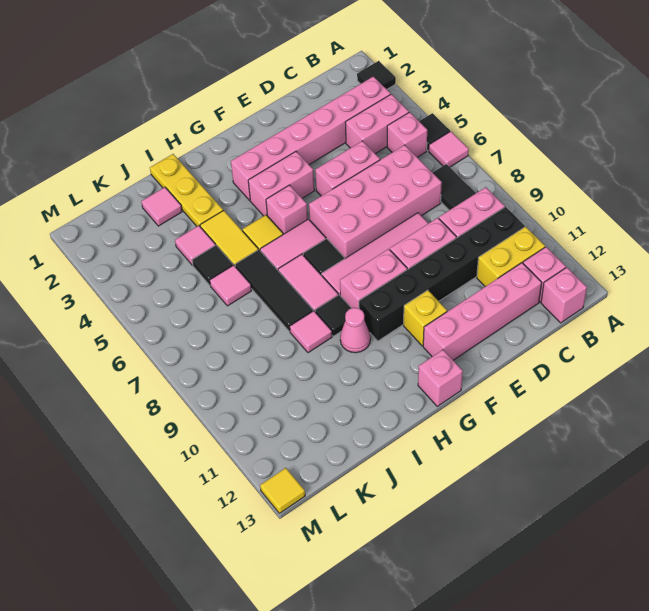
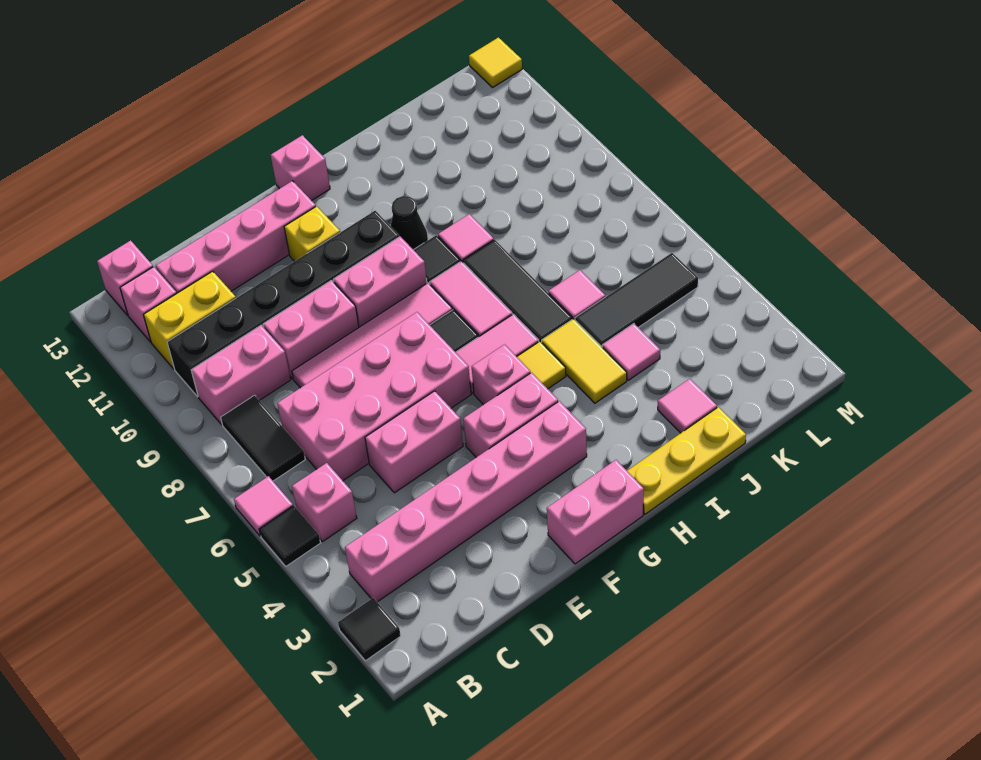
pink 1x2 brick [345,94,409,154] -> pink 1x2 brick moved to [547,460,644,564]
pink 1x1 cone [340,308,370,353] -> black 1x1 cone [391,196,428,250]
yellow 1x3 plate [150,154,223,226] -> yellow 1x3 plate turned to [627,407,746,514]
black 1x1 tile [192,245,233,285] -> black 1x3 tile [575,253,698,347]

